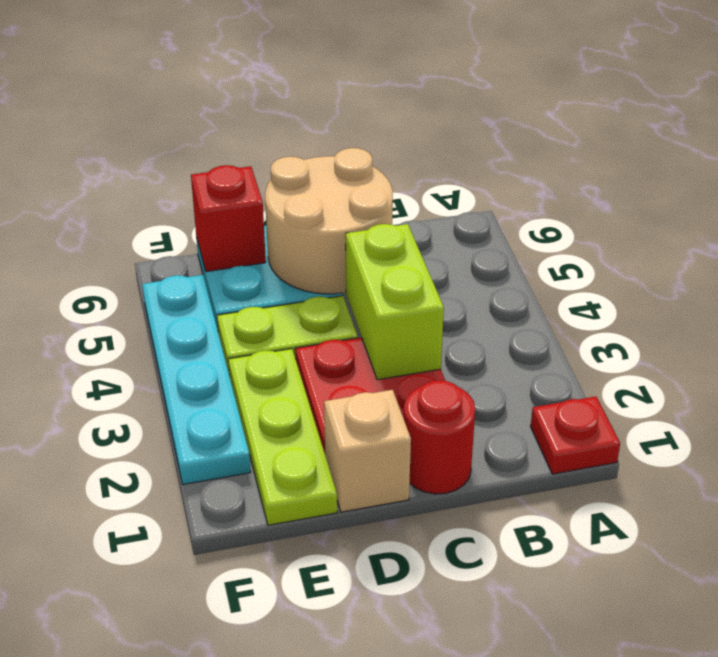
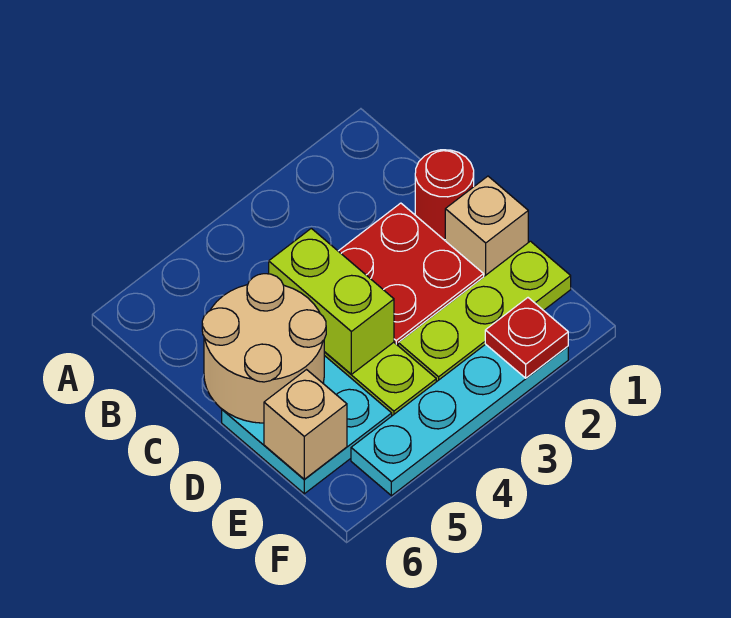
red 1x1 plate [531,396,620,474] -> red 1x1 plate moved to [485,298,568,378]
lime 1x2 brick [346,224,444,380] -> lime 1x2 brick turned to [269,228,394,374]
red 1x1 brick [191,165,266,272] -> tan 1x1 brick [264,370,347,479]

